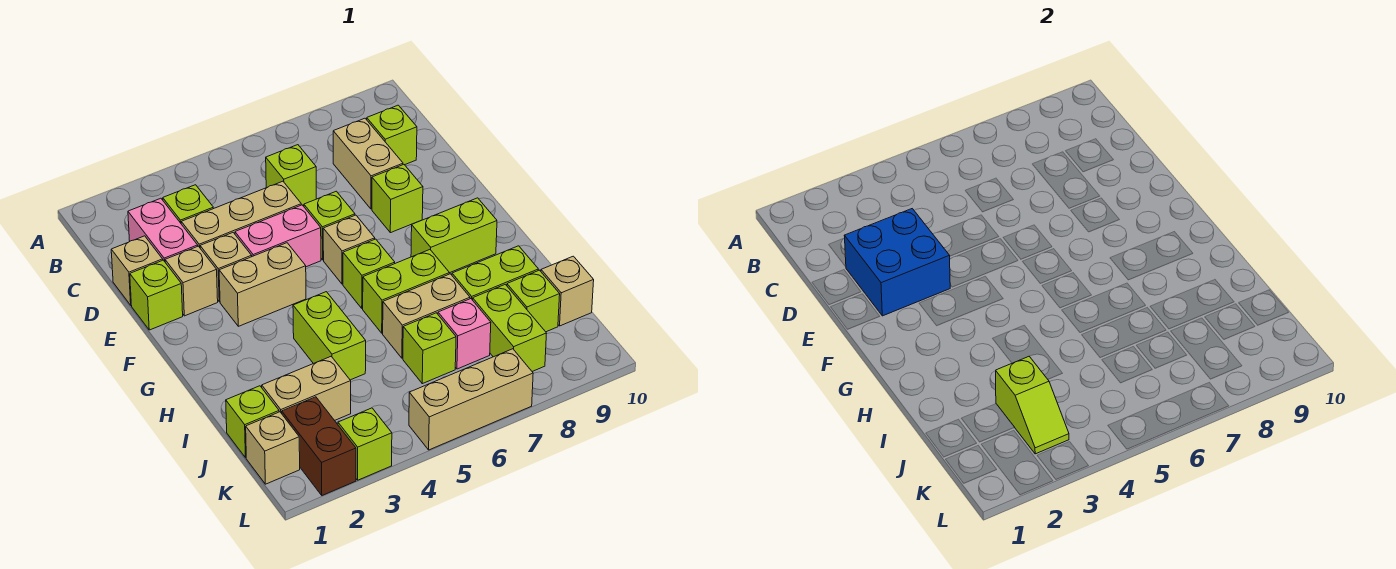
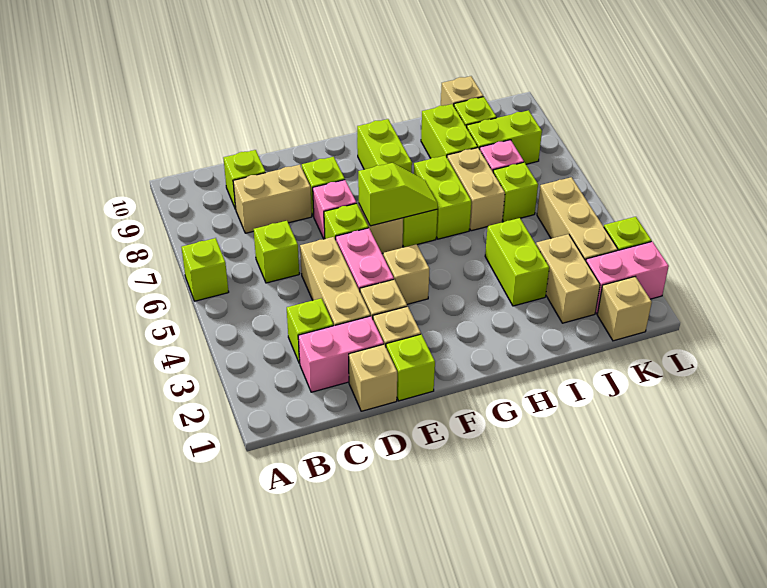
blue 2x2 brick [844,209,950,316] -> none
none -> pink 1x1 brick [313,180,356,239]
tan 1x2 brick [219,243,306,326] -> tan 1x1 brick [383,244,429,304]
lime 1x2 brick [293,292,366,380] -> lime 1x2 brick turned to [485,218,549,306]
lime 1x1 brick [226,386,279,458] -> lime 1x1 brick moved to [181,238,229,301]
lime 1x2 slope [996,356,1069,454] -> lime 1x2 slope moved to [358,163,438,226]
brown 1x2 brick [282,397,356,495] -> pink 1x2 brick [586,242,669,314]
tan 1x3 brick [409,349,533,450] -> tan 1x3 brick moved to [537,177,618,261]

